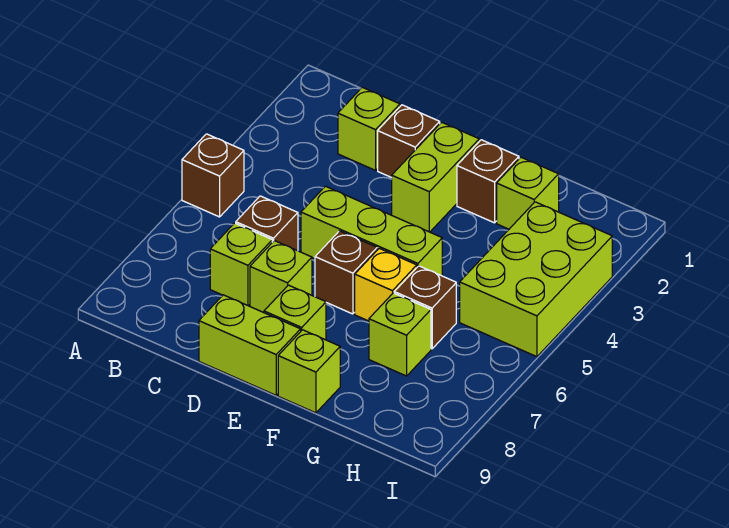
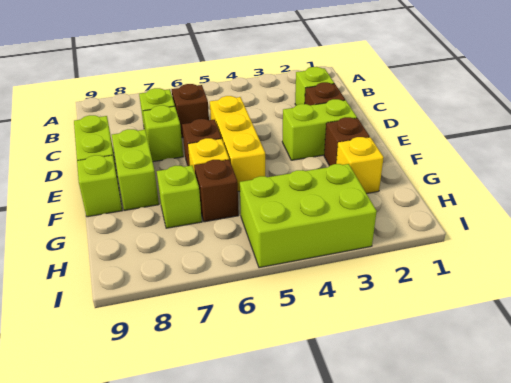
brown 1x1 brick [182,134,244,217] -> none
lime 1x3 brick [301,186,442,276] -> yellow 1x3 brick [210,96,265,191]
lime 1x1 brick [264,285,326,340] -> lime 1x2 brick [112,129,159,210]
lime 1x1 brick [497,157,559,229] -> yellow 1x1 brick [336,137,384,194]

